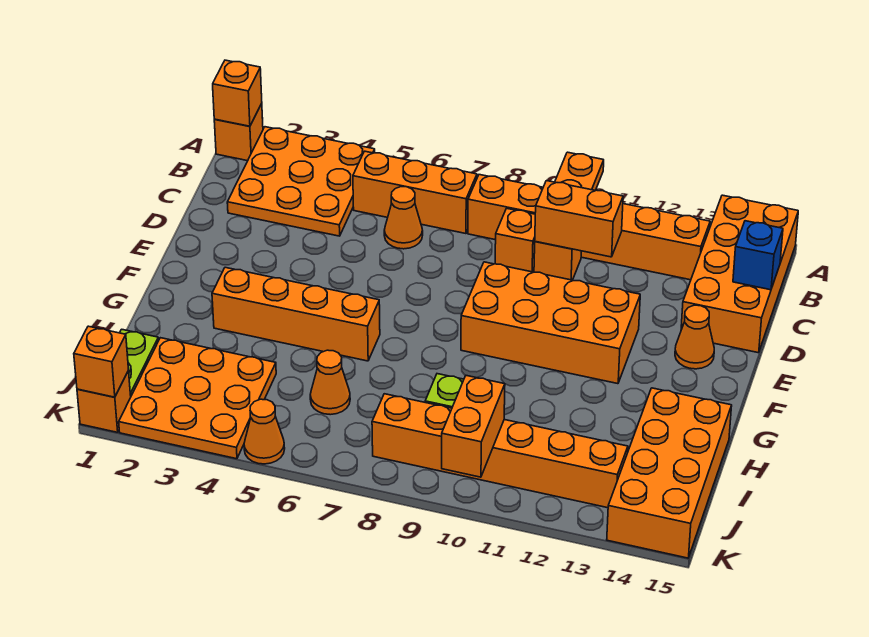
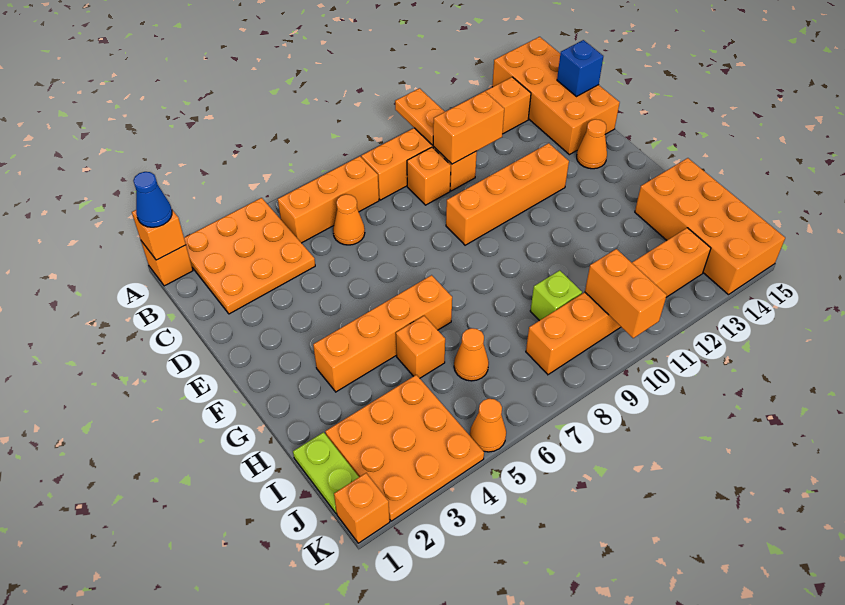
none -> blue 1x1 cone [133,172,172,227]
orange 2x4 brick [461,262,640,384] -> orange 1x4 brick [446,143,569,245]
orange 1x1 brick [74,326,129,397] -> orange 1x1 brick moved to [396,316,445,378]

